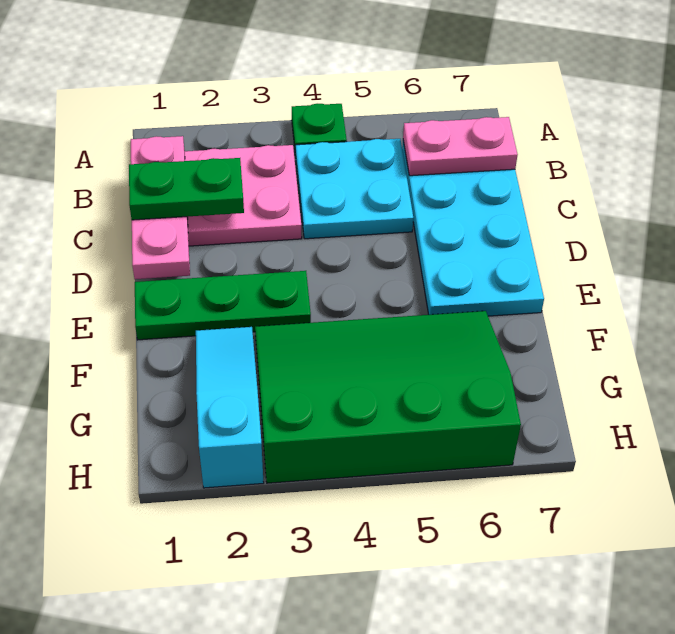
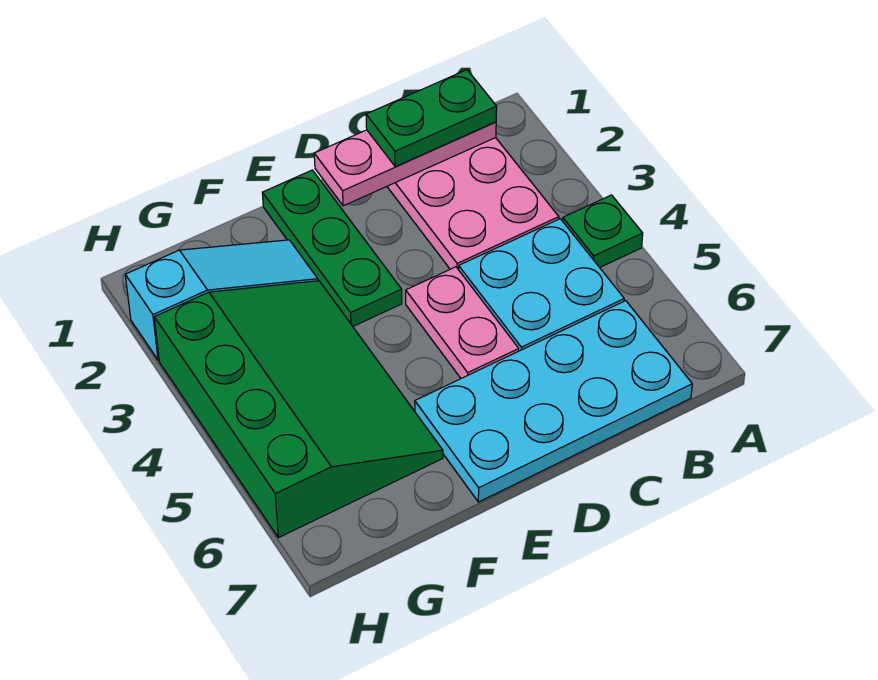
pink 1x2 plate [403,117,518,176] -> pink 1x2 plate moved to [406,267,519,378]
green 1x2 plate [129,158,244,220] -> green 1x2 plate turned to [366,70,497,167]

